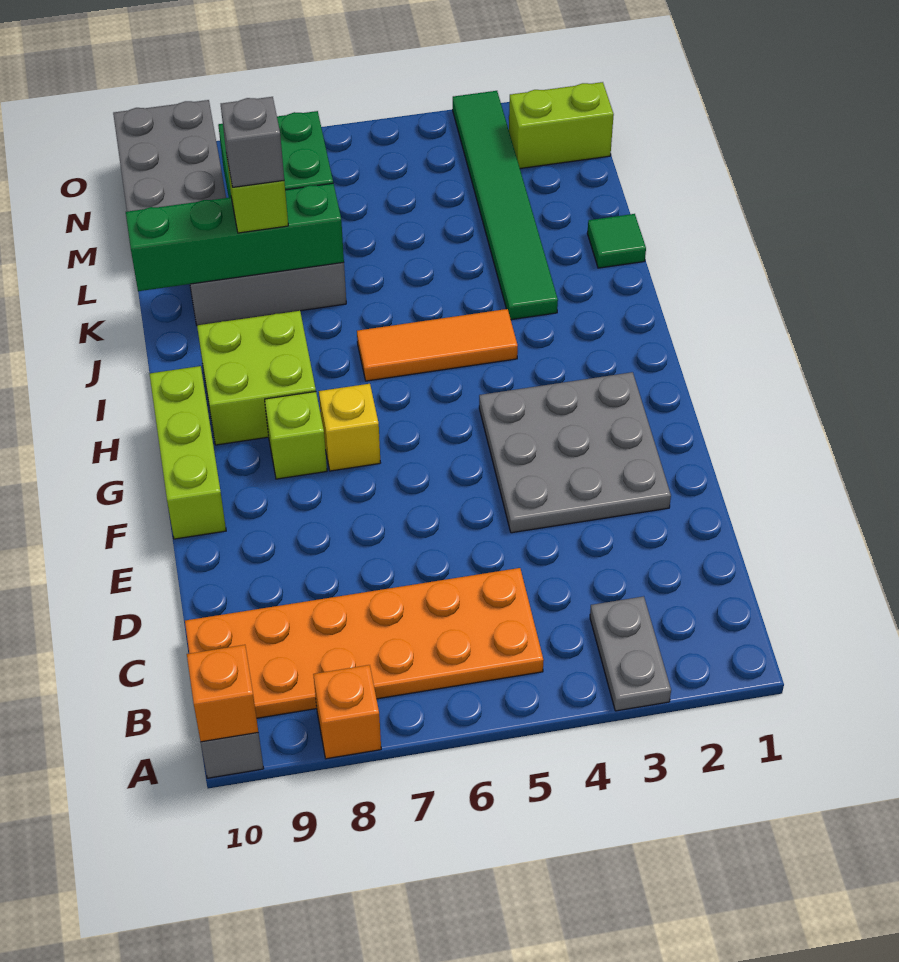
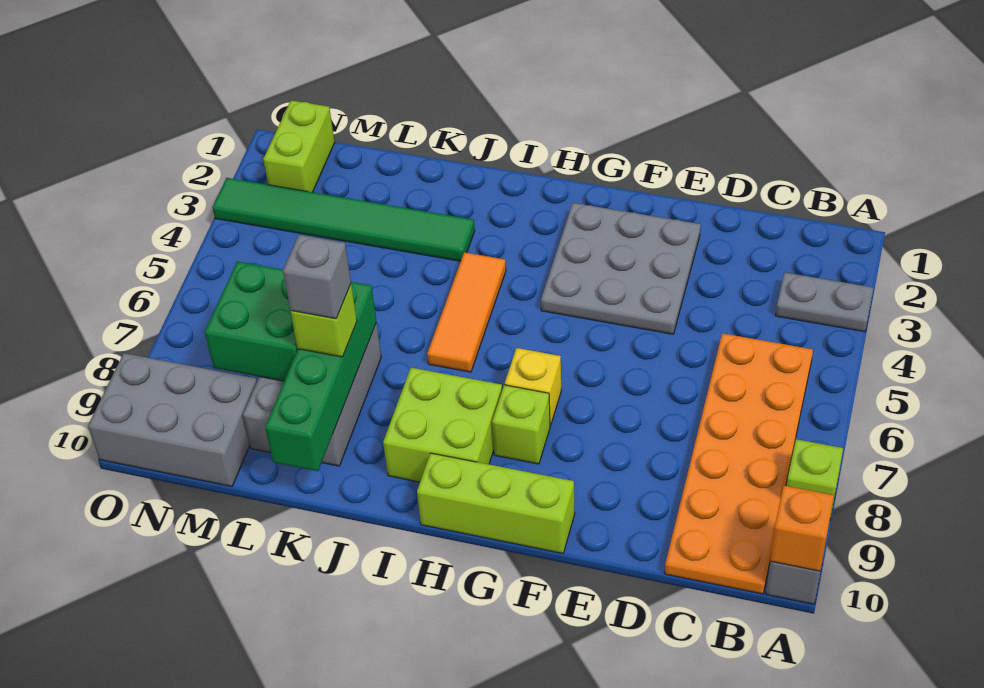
orange 1x1 brick [313,665,381,759] -> lime 1x1 brick [786,439,843,519]
green 1x1 tile [587,214,646,268] -> none

